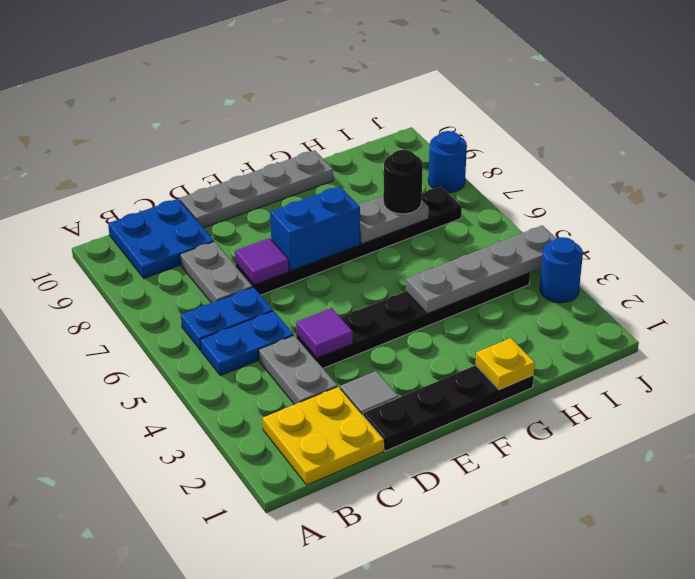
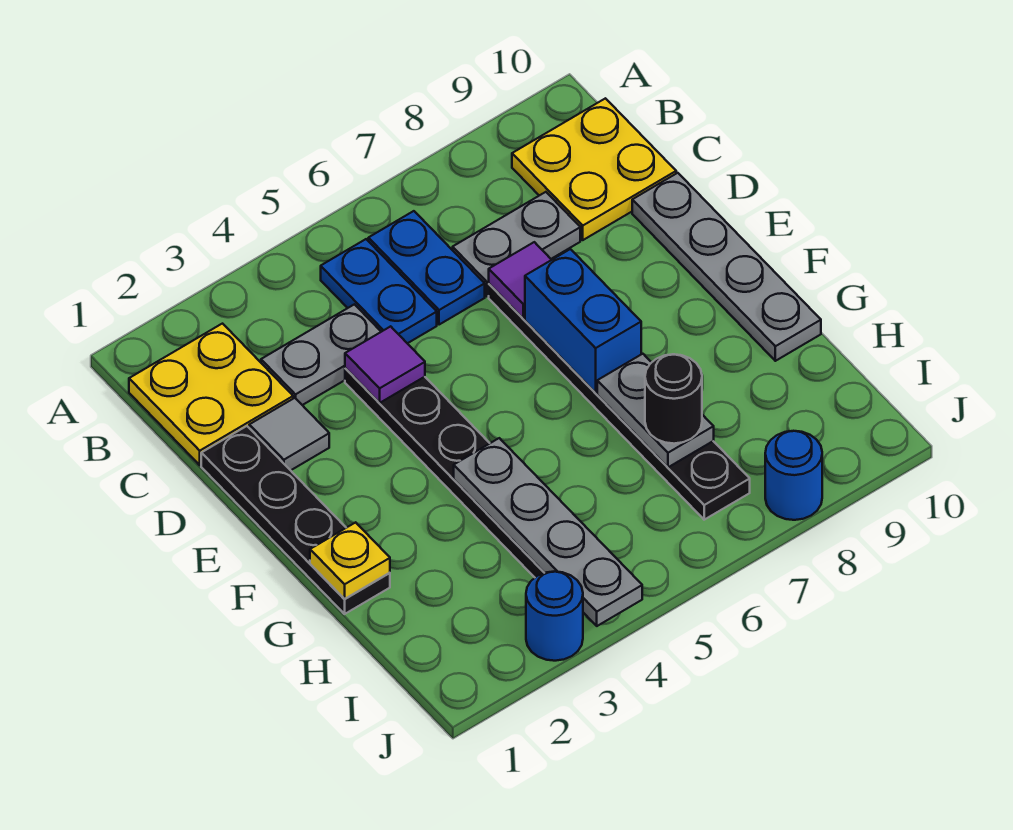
blue 2x2 plate [108,199,214,278] -> yellow 2x2 plate [512,98,676,240]

